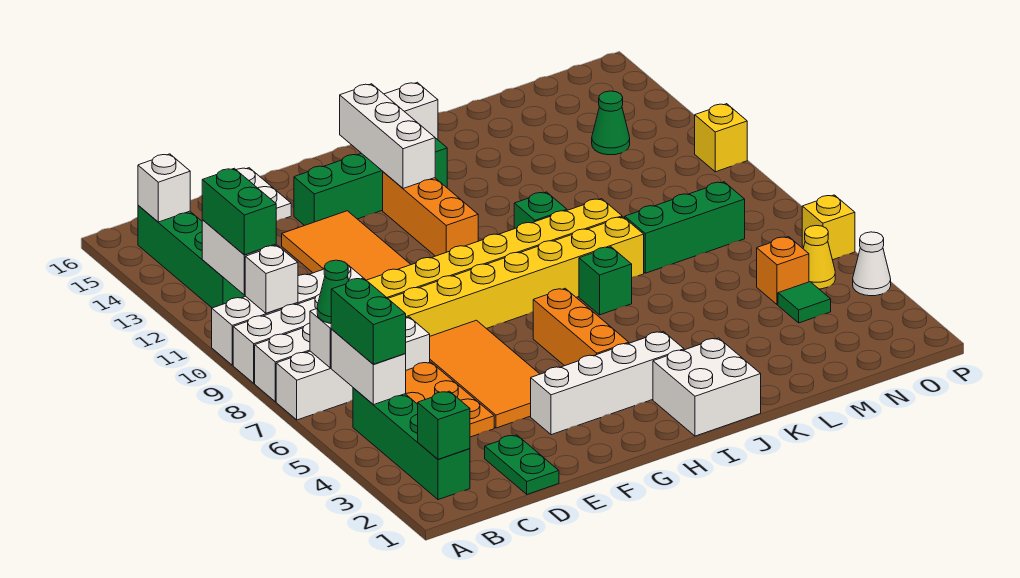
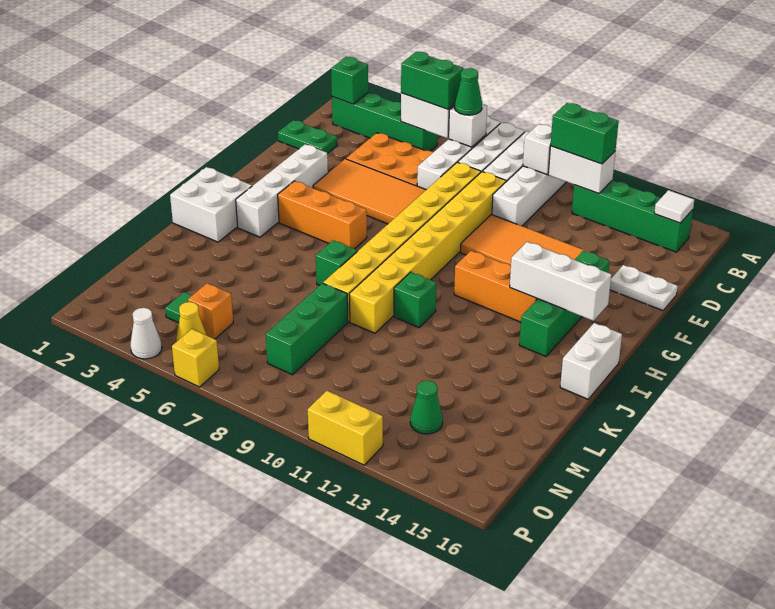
white 1x1 brick [138,154,190,222] -> white 1x1 tile [654,190,694,223]
yellow 1x1 brick [695,104,747,172] -> yellow 1x2 brick [308,391,383,465]

